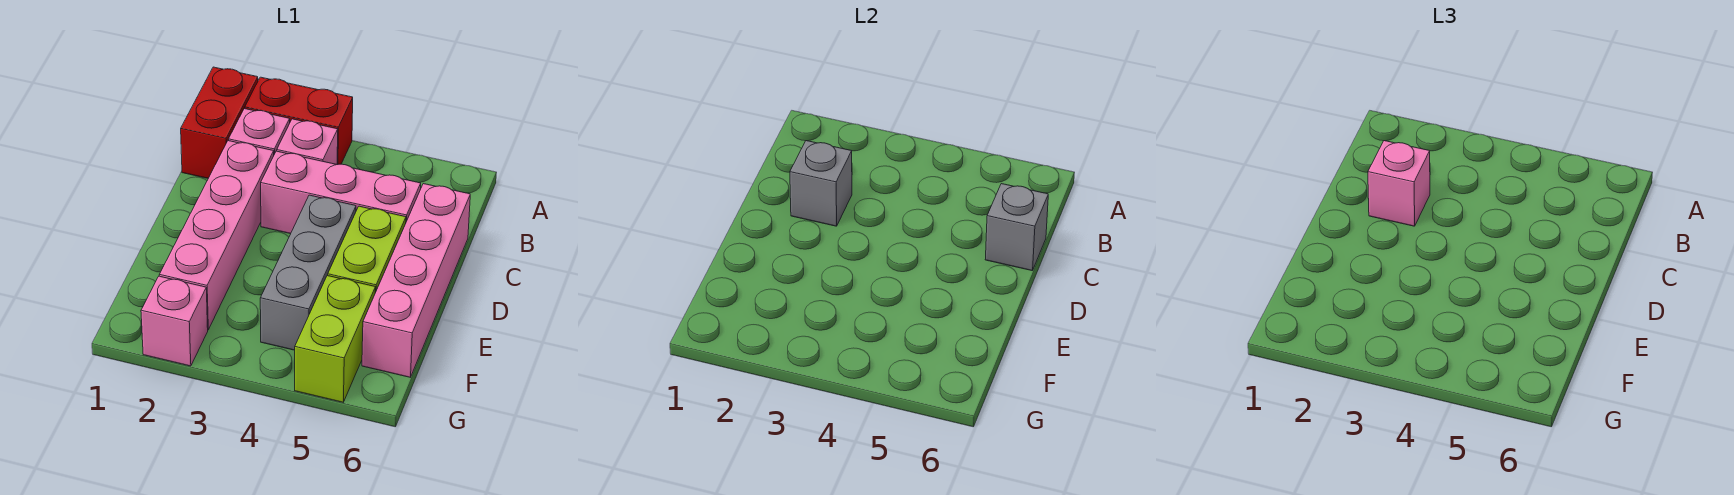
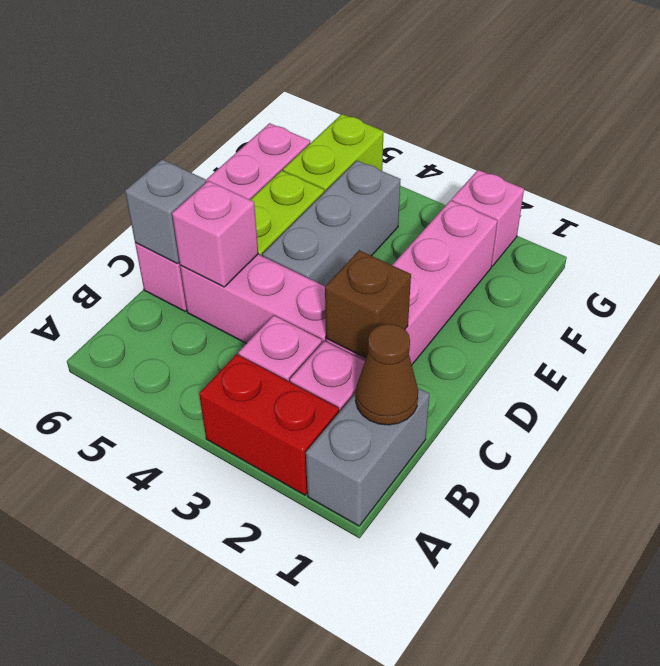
red 1x2 brick [181,67,258,178] -> grey 1x2 brick [306,388,429,526]
none -> brown 1x1 cone [355,324,418,425]
grey 1x1 brick [790,141,852,226] -> brown 1x1 brick [325,250,411,358]
pink 1x1 brick [1368,141,1430,226] -> pink 1x1 brick moved to [172,181,258,287]

